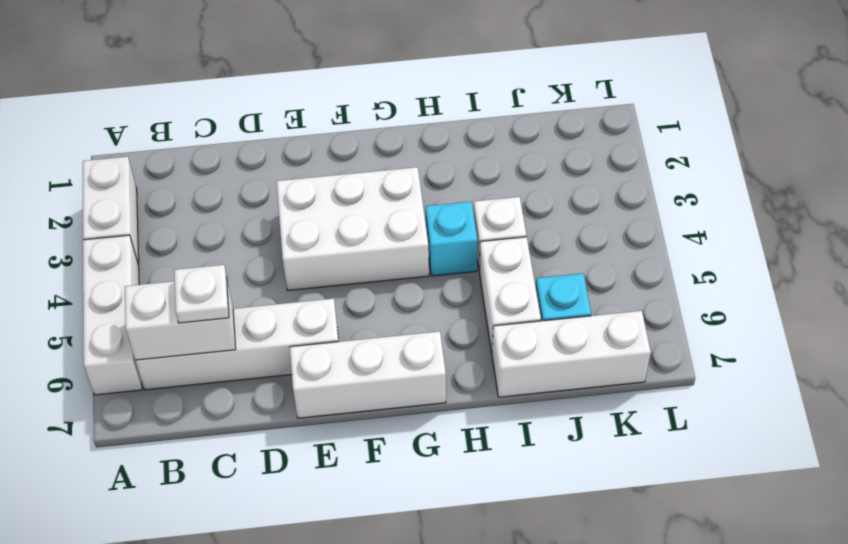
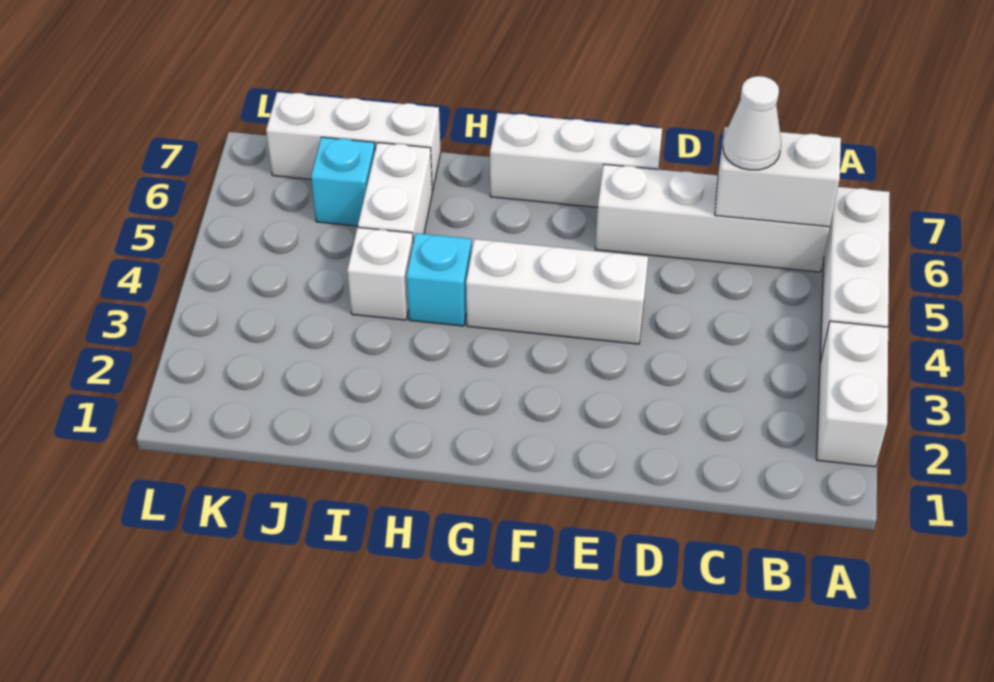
white 1x1 plate [174,265,229,323] -> white 1x1 cone [723,76,781,170]
white 2x3 brick [276,167,429,290] -> white 1x3 brick [466,239,648,344]

